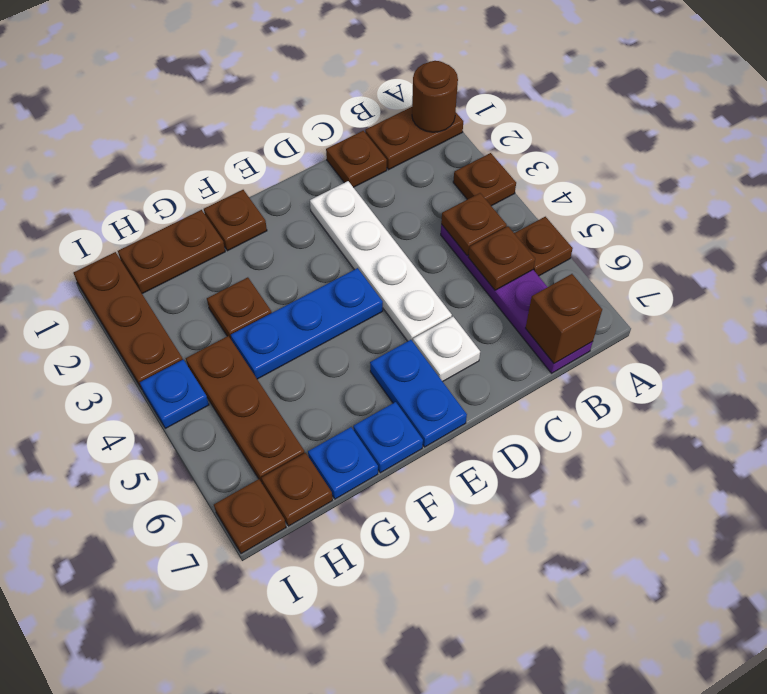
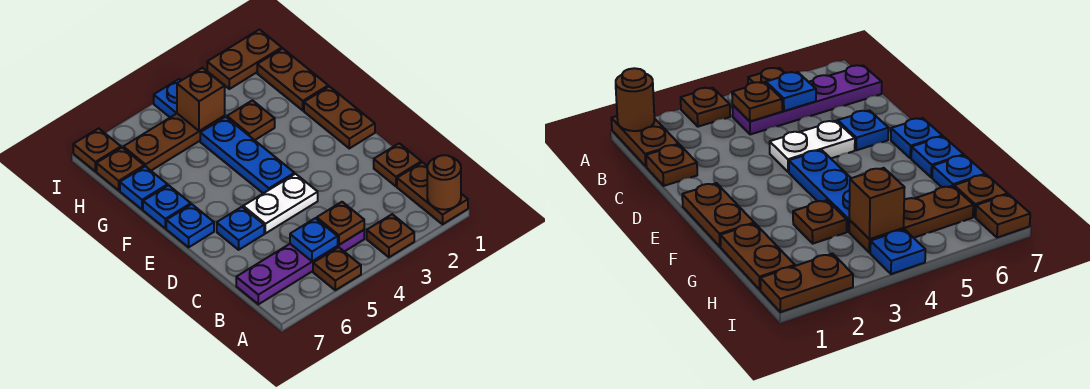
brown 1x1 plate [468,226,535,290] -> blue 1x1 plate [290,218,338,261]
brown 1x1 brick [526,274,602,364] -> brown 1x1 brick moved to [177,68,225,131]
white 1x4 plate [310,181,452,341] -> white 1x2 plate [243,174,318,233]
white 1x1 plate [413,317,480,382] -> blue 1x1 plate [217,207,264,250]
blue 1x2 plate [370,340,467,447] -> blue 1x1 plate [166,204,214,247]
brown 1x1 plate [204,190,267,251] -> brown 1x2 plate [304,86,375,148]
brown 1x3 plate [74,252,183,389] -> brown 1x2 plate [207,30,282,89]

